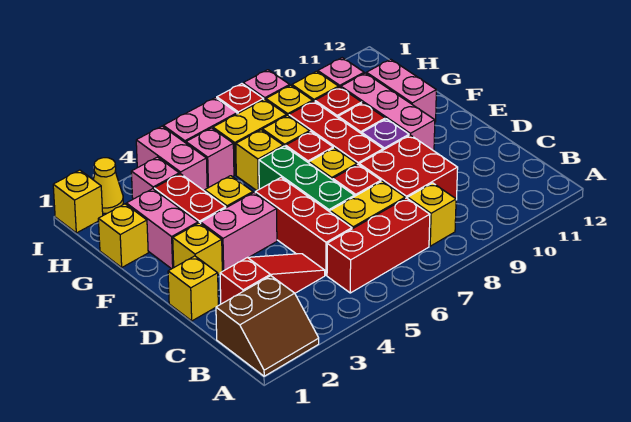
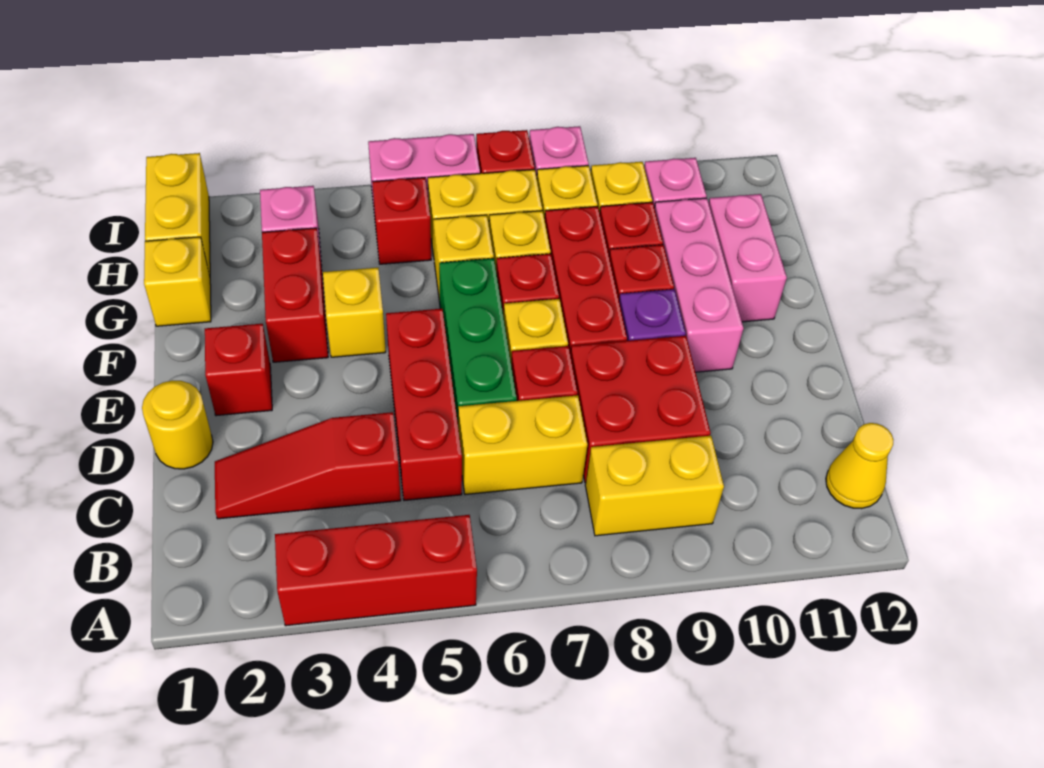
brown 2x2 slope [216,276,319,376] -> none
red 1x3 brick [327,198,430,293] -> red 1x3 brick moved to [275,515,477,626]
yellow 1x1 brick [408,183,456,246] -> yellow 1x2 brick [585,436,724,536]
red 1x3 slope [220,254,325,304] -> red 1x3 slope turned to [215,412,401,519]
yellow 1x1 brick [168,256,218,321] -> yellow 1x1 round brick [142,381,213,469]
yellow 1x1 brick [173,223,222,275] -> red 1x1 brick [205,324,272,416]
pink 1x2 brick [201,193,277,271] -> none
pink 1x2 brick [126,189,198,269] -> none
pink 1x2 brick [136,126,207,191] -> none
pink 1x1 brick [186,128,234,188] -> red 1x1 brick [372,178,431,264]
yellow 1x1 brick [53,170,103,233] -> yellow 1x2 brick [145,153,210,276]
yellow 1x1 cone [93,158,123,214] -> yellow 1x1 cone moved to [826,423,893,509]

